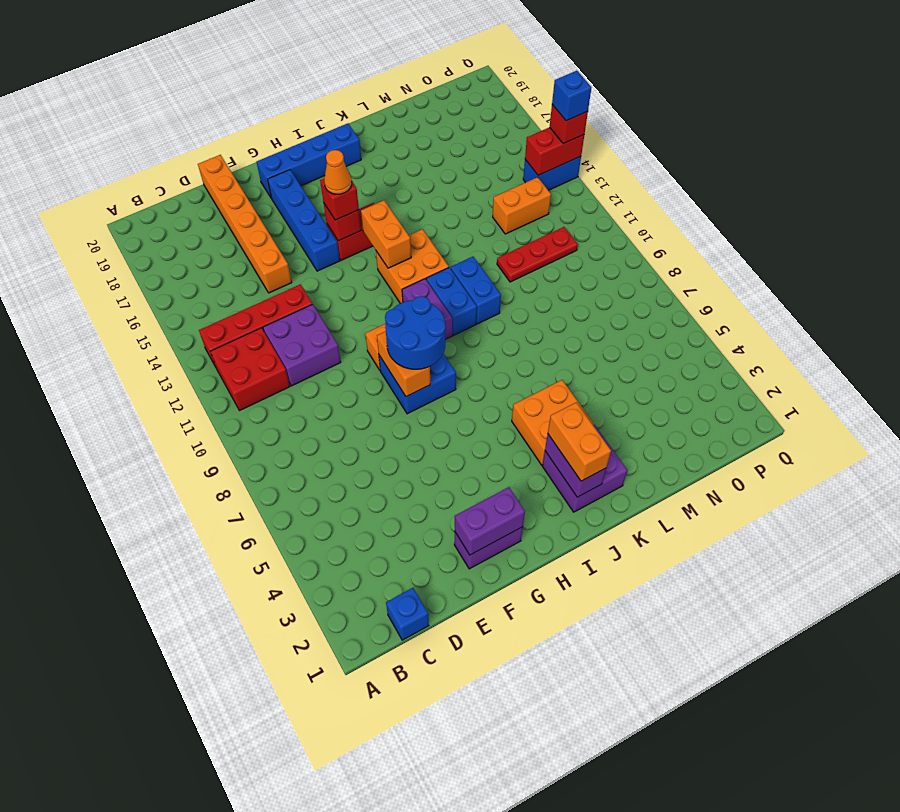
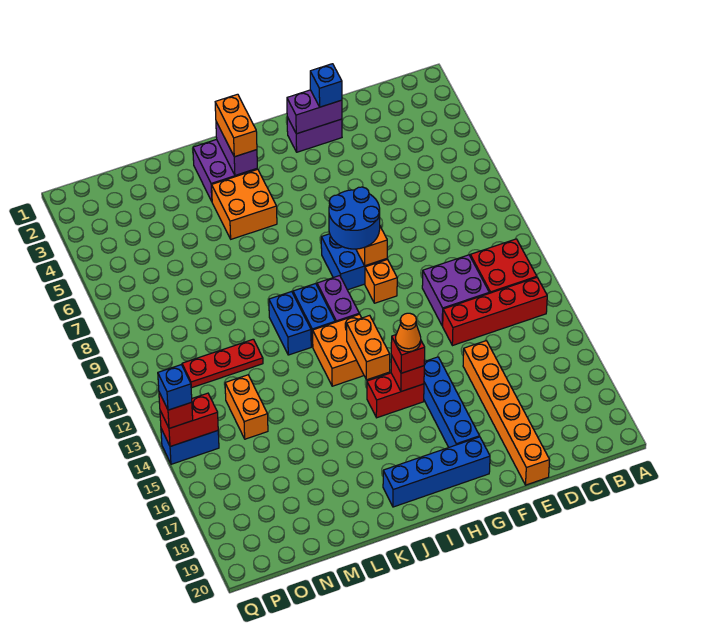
blue 1x1 brick [386,588,429,640] -> blue 1x1 brick moved to [310,64,342,107]
orange 1x2 brick [493,177,551,234] -> orange 1x2 brick turned to [225,375,268,439]

